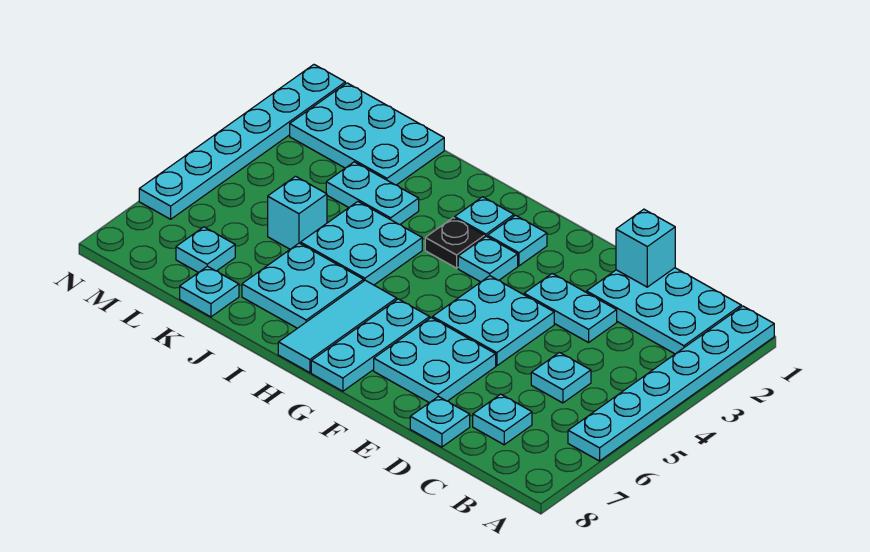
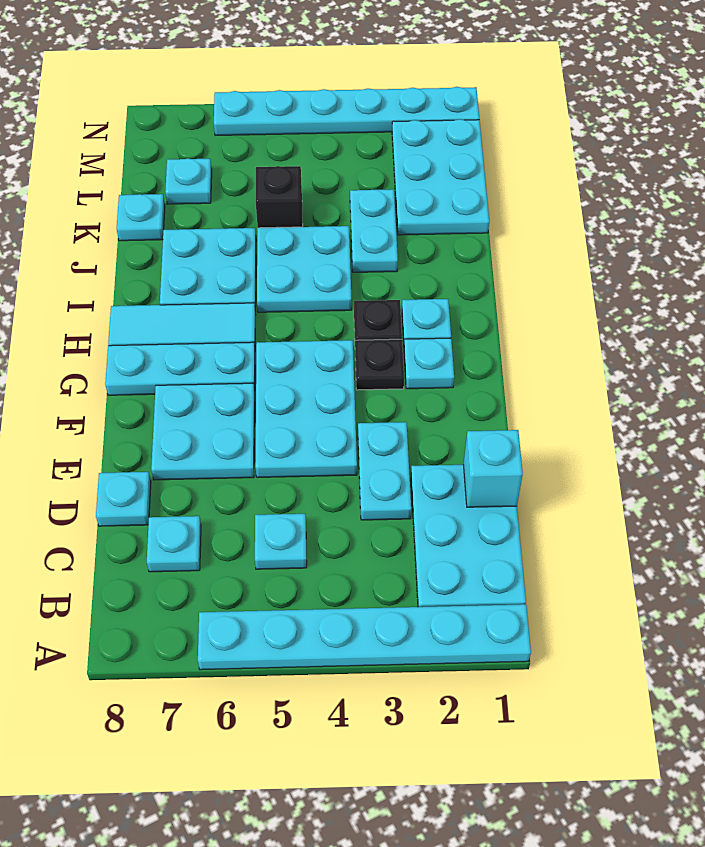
cyan 2x2 plate [433,276,554,366] -> cyan 2x3 plate [255,340,357,477]
cyan 1x1 plate [458,236,518,282] -> black 1x1 plate [355,339,404,390]
cyan 1x1 brick [268,176,327,249] -> black 1x1 brick [256,166,303,228]

